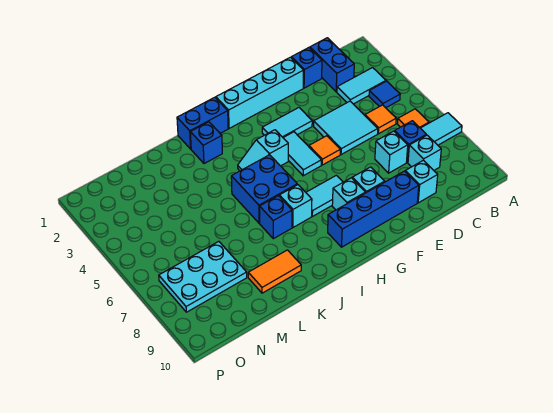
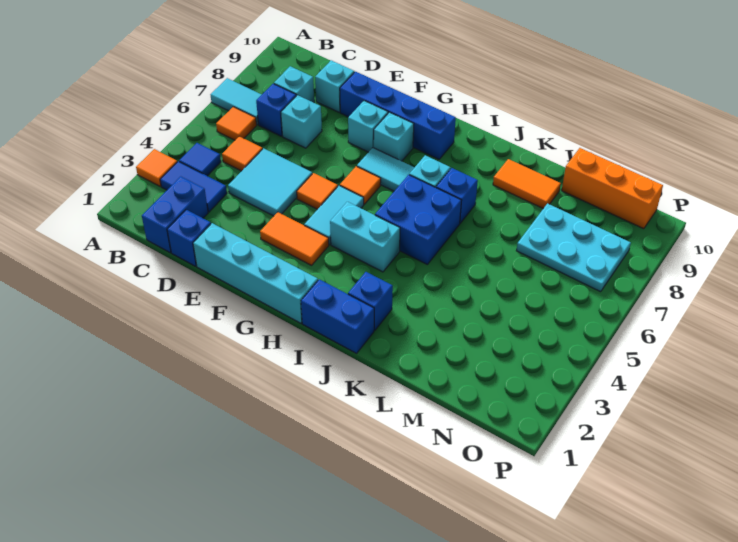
none -> orange 1x1 tile [136,149,177,186]
cyan 1x2 tile [337,68,386,104] -> blue 1x2 tile [160,161,227,212]
cyan 1x2 tile [262,108,312,137] -> orange 1x2 tile [260,212,329,265]
none -> orange 1x1 tile [340,166,381,204]
cyan 1x2 slope [238,130,288,171] -> cyan 1x2 brick [330,202,400,272]
none -> orange 1x3 brick [562,148,663,229]

